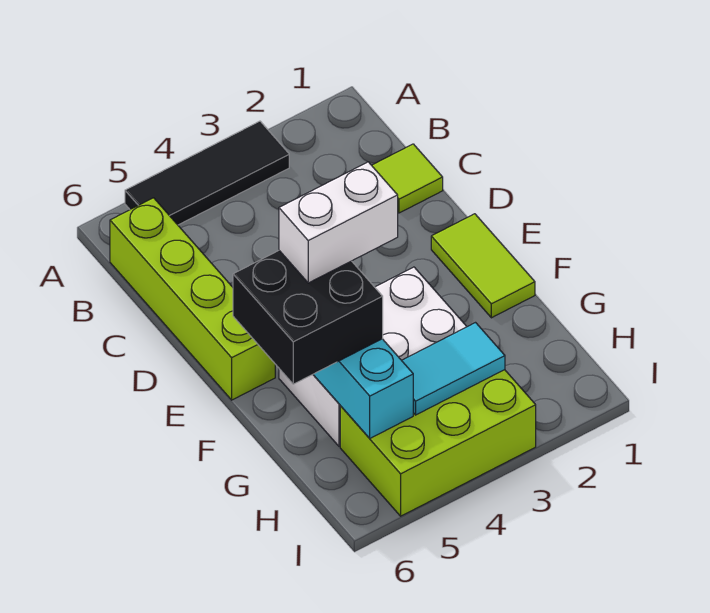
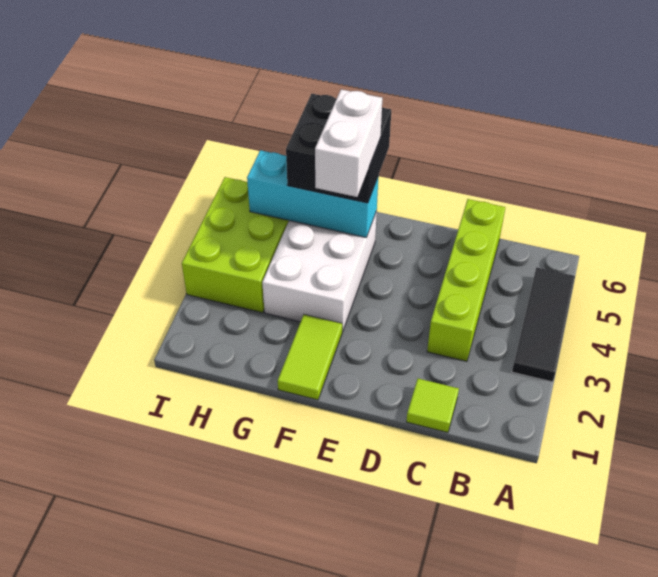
lime 1x4 brick [110,198,275,400] -> lime 1x4 brick turned to [427,199,505,361]
lime 1x2 tile [431,214,535,318] -> lime 1x2 tile turned to [278,315,342,400]
cyan 1x2 tile [402,323,505,415] -> none

